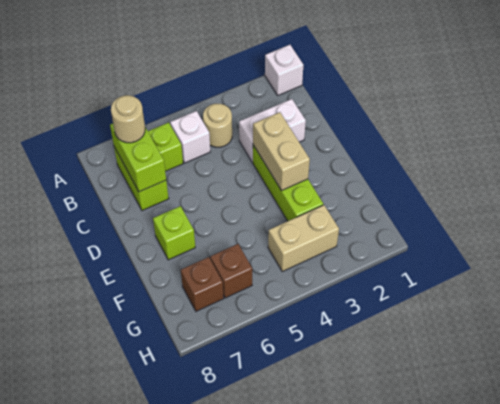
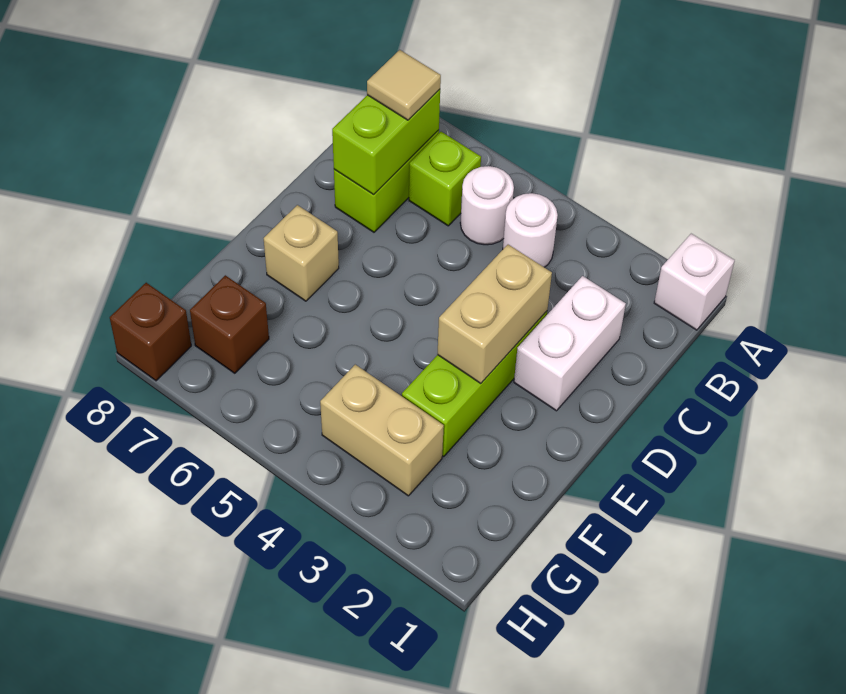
tan 1x1 round brick [203,104,232,147] -> white 1x1 round brick [503,193,558,267]
white 1x1 brick [170,111,210,163] -> white 1x1 round brick [460,166,514,245]
tan 1x1 round brick [111,95,145,143] -> tan 1x1 tile [367,50,441,120]
white 1x2 brick [239,99,306,162] -> white 1x2 brick turned to [514,276,626,411]
lime 1x1 brick [153,206,195,260] -> tan 1x1 brick [264,205,339,301]
brown 1x1 brick [210,244,252,298] -> brown 1x1 brick moved to [110,283,191,381]

